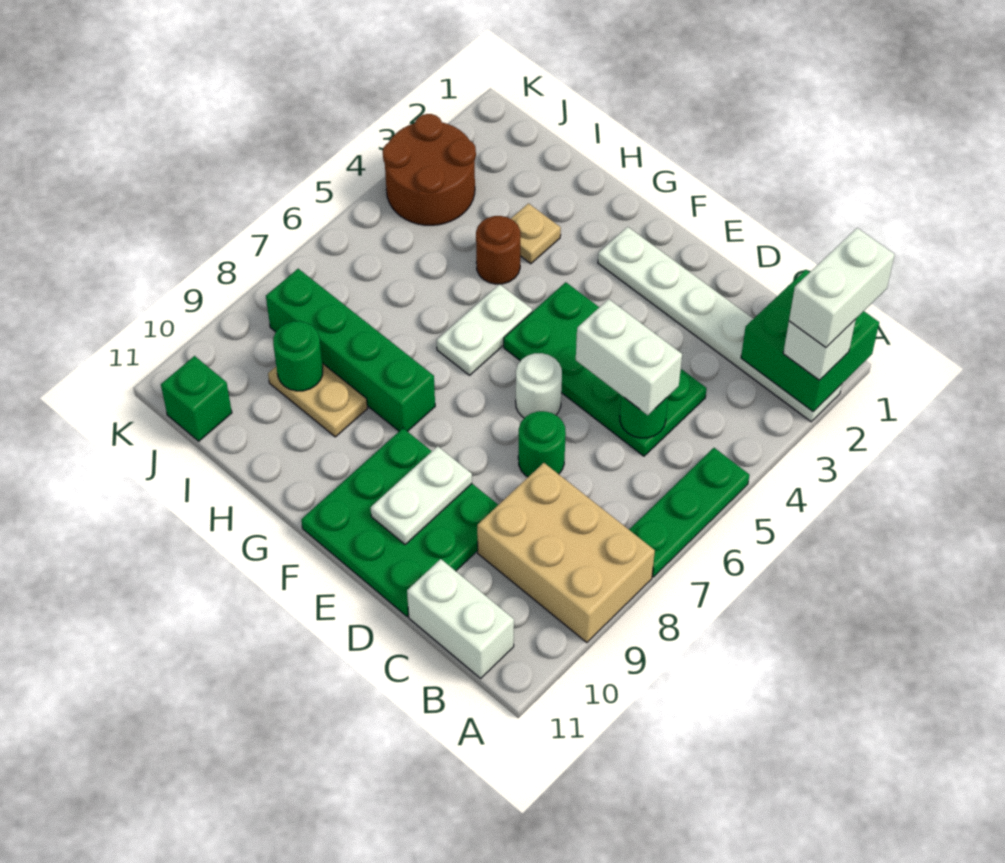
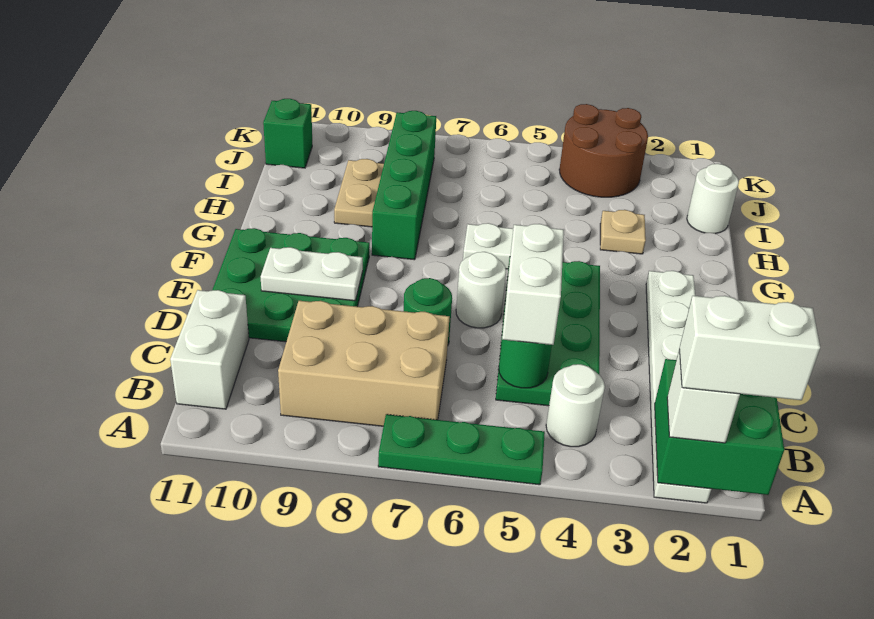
tan 2x3 brick [477,463,655,643] -> tan 2x3 brick turned to [278,301,450,426]
none -> white 1x1 round brick [546,364,605,447]
brown 1x1 round brick [476,216,521,284] -> none
none -> white 1x1 round brick [687,164,739,234]
green 1x1 round brick [273,321,323,391] -> none

